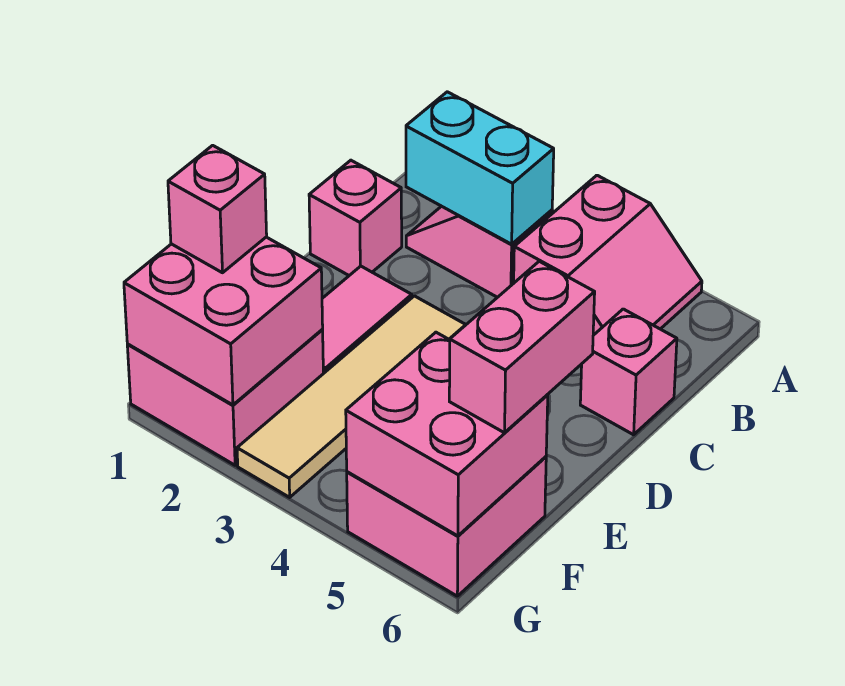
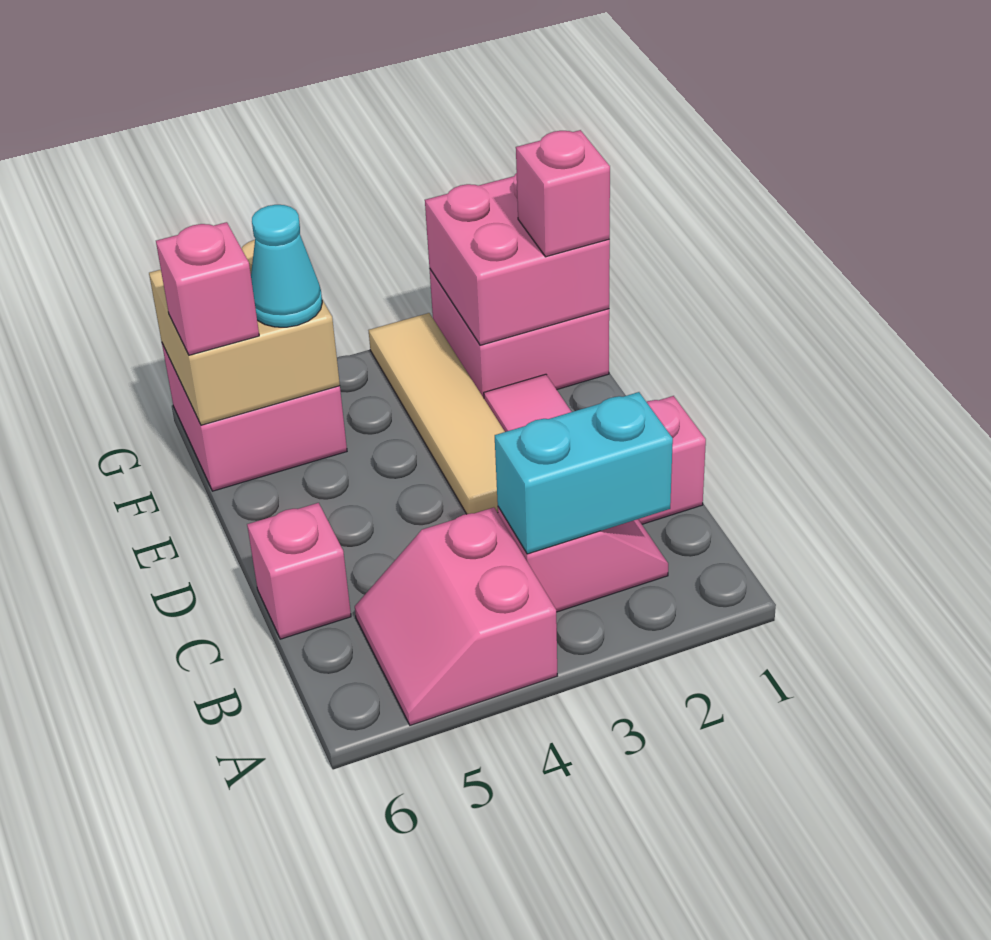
pink 1x2 brick [449,261,595,433] -> pink 1x1 brick [156,222,259,355]
pink 2x2 brick [346,332,548,536] -> tan 2x2 brick [149,240,340,425]
none -> cyan 1x1 cone [251,205,322,327]

